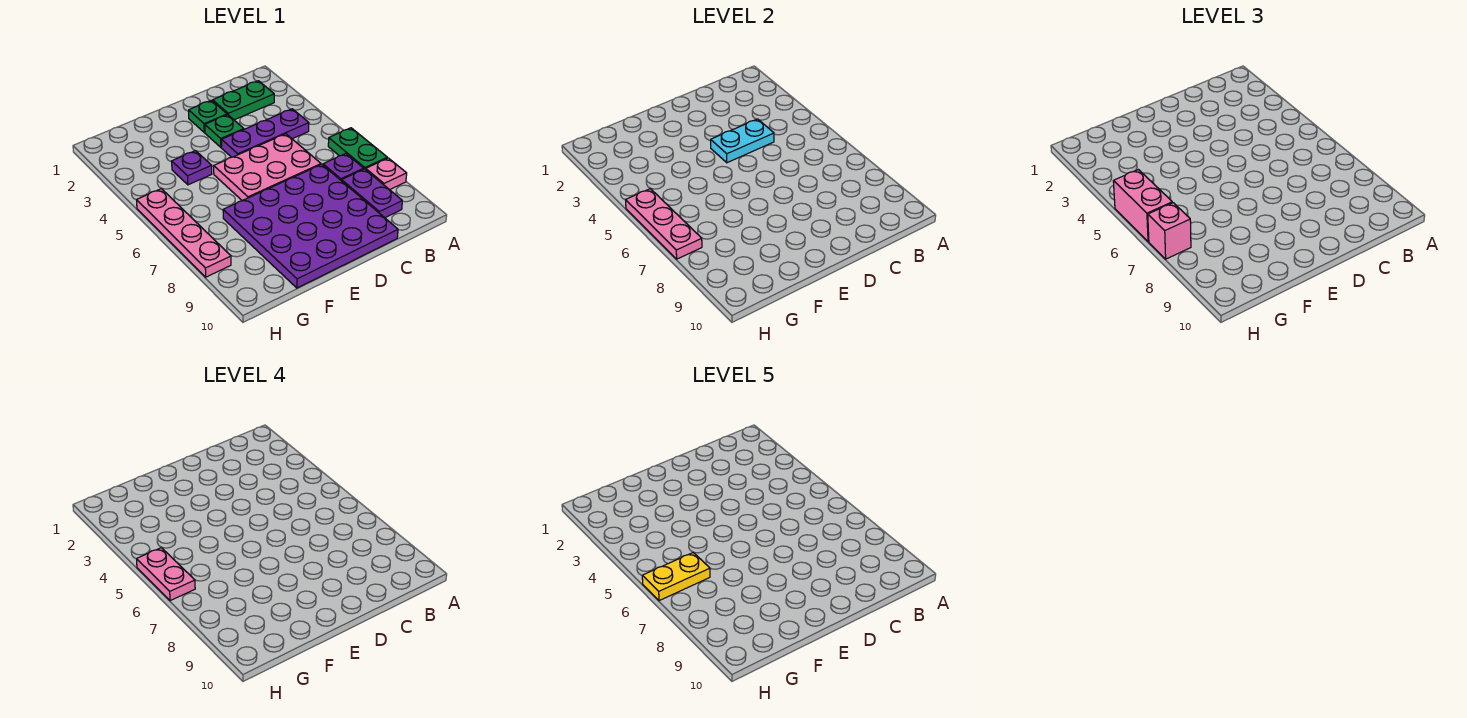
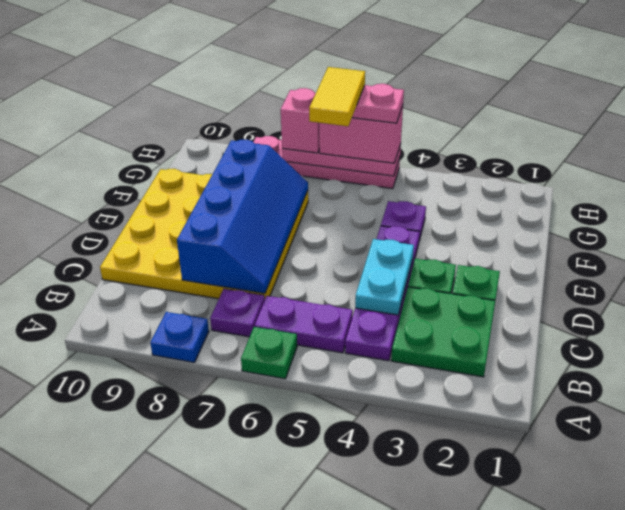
green 1x2 plate [328,128,387,170] -> green 1x1 plate [241,327,297,379]
pink 1x1 plate [366,158,407,190] -> blue 1x1 plate [150,312,209,363]
green 1x2 plate [213,81,274,120] -> green 2x2 plate [391,287,495,377]
purple 1x3 plate [222,109,309,157] -> purple 1x4 plate [345,226,420,361]
purple 1x2 plate [342,169,402,218] -> purple 1x2 plate moved to [255,296,353,353]
pink 2x3 plate [214,134,321,201] -> none
purple 4x4 plate [223,165,398,288] -> yellow 4x4 plate [100,169,308,299]
none -> blue 2x4 slope [177,140,308,293]
yellow 1x2 plate [642,553,710,601] -> yellow 1x2 tile [309,67,365,126]

